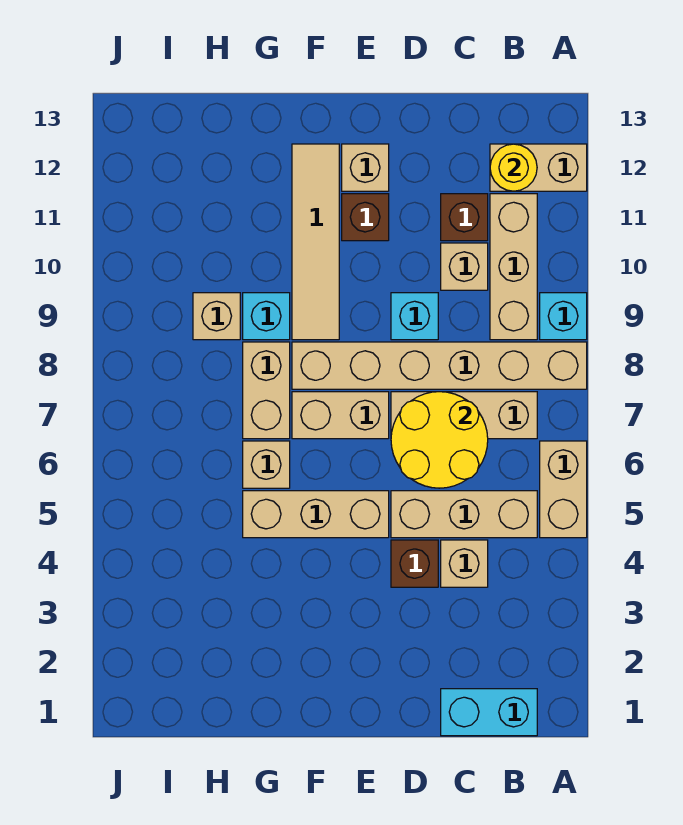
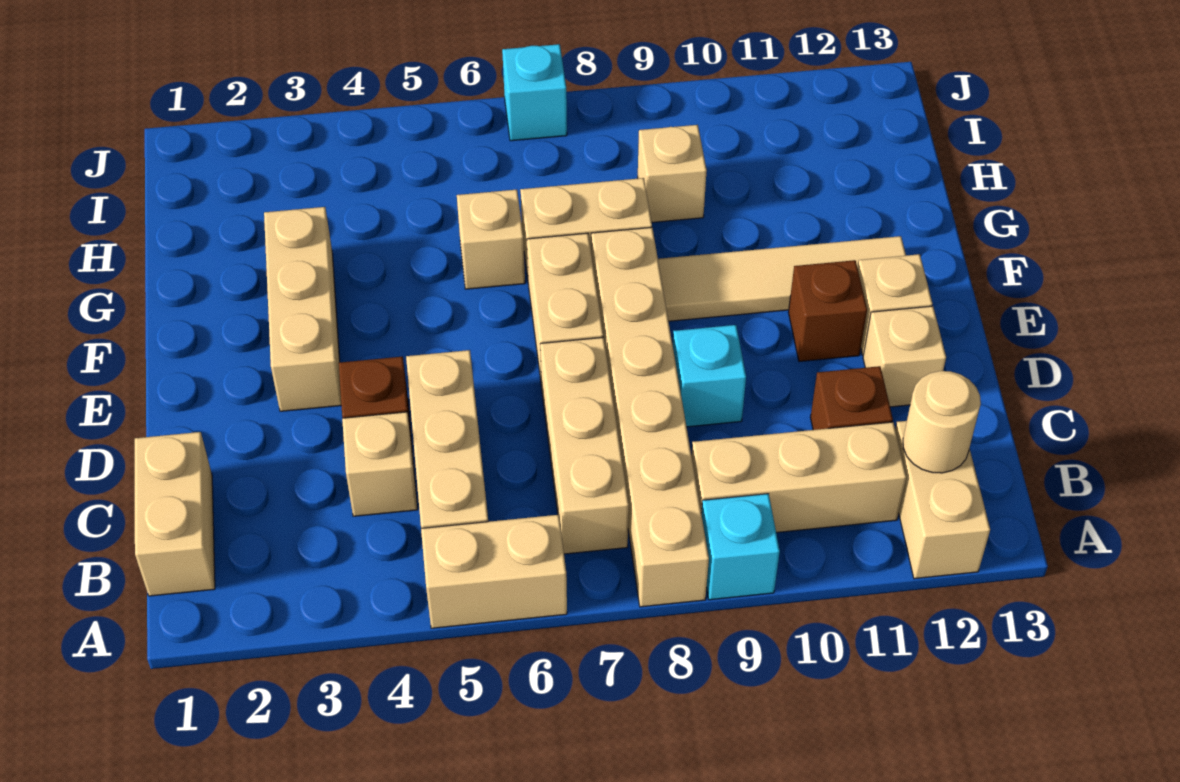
cyan 1x2 brick [441,689,537,736] -> tan 1x2 brick [135,432,215,596]
yellow 1x1 round brick [490,144,537,191] -> tan 1x1 round brick [903,371,981,473]
yellow 2x2 round brick [391,392,488,488] -> none
tan 1x1 brick [441,243,488,290] -> tan 1x1 brick moved to [863,306,946,407]
tan 1x3 brick [243,491,389,538] -> tan 1x3 brick moved to [264,207,341,411]
cyan 1x1 brick [243,293,290,340] -> cyan 1x1 brick moved to [502,44,567,141]

